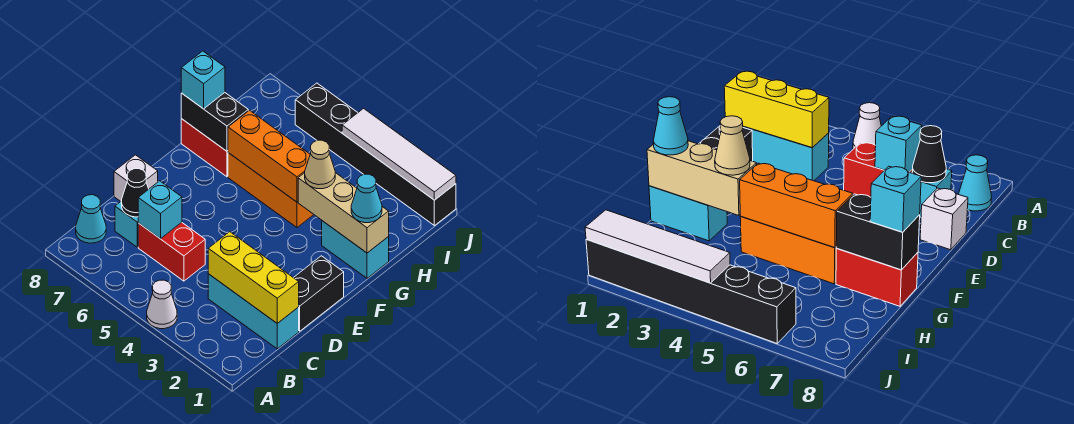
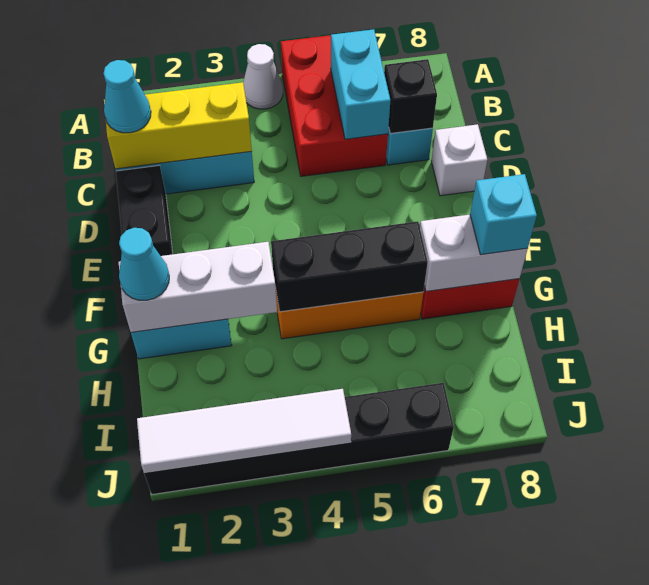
cyan 1x1 cone [76,195,106,243] -> cyan 1x1 cone moved to [104,60,151,133]
red 1x2 brick [138,222,205,281] -> red 2x3 brick [281,35,388,176]
cyan 1x1 brick [138,181,182,239] -> cyan 1x2 brick [331,29,390,139]
black 1x1 cone [121,169,148,217] -> black 1x1 brick [384,59,437,134]
tan 1x3 brick [298,173,389,253] -> white 1x3 brick [119,242,277,332]
tan 1x1 cone [305,140,335,189] -> none
orange 1x3 brick [228,110,310,202] -> black 1x3 brick [271,221,428,312]
black 1x2 brick [181,93,248,151] -> white 1x2 brick [420,215,528,291]

